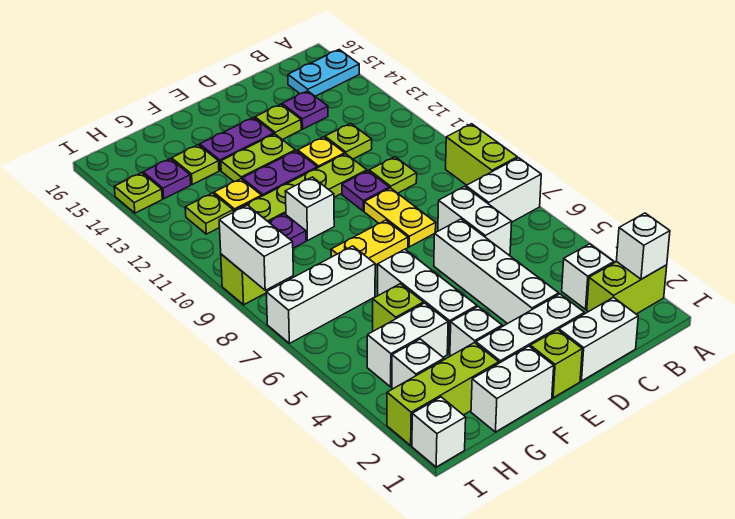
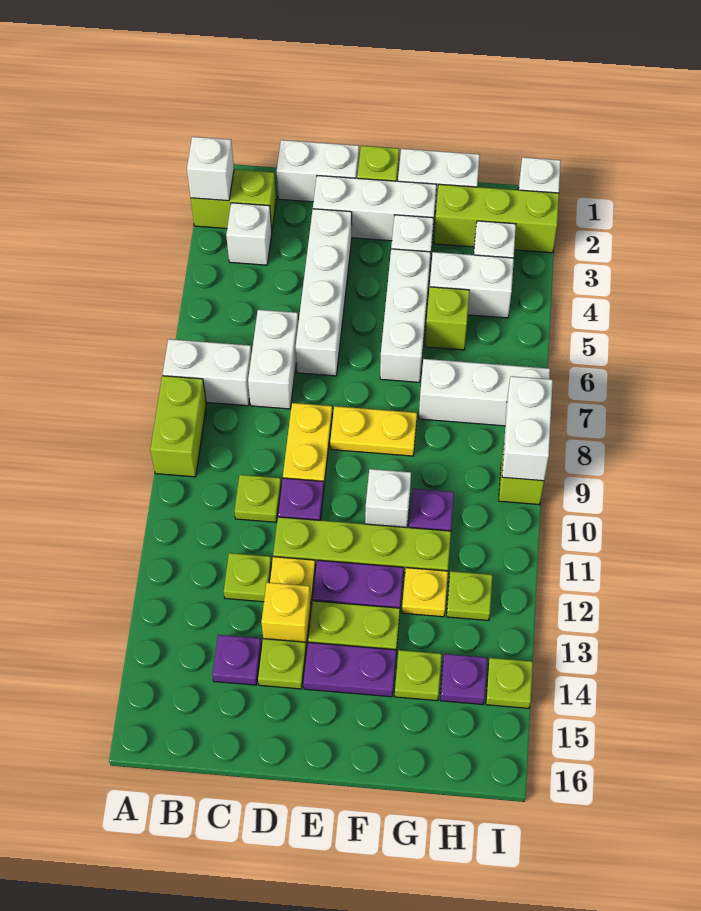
cyan 1x2 plate [288,50,359,96] -> none
none -> yellow 1x1 brick [262,582,311,646]

